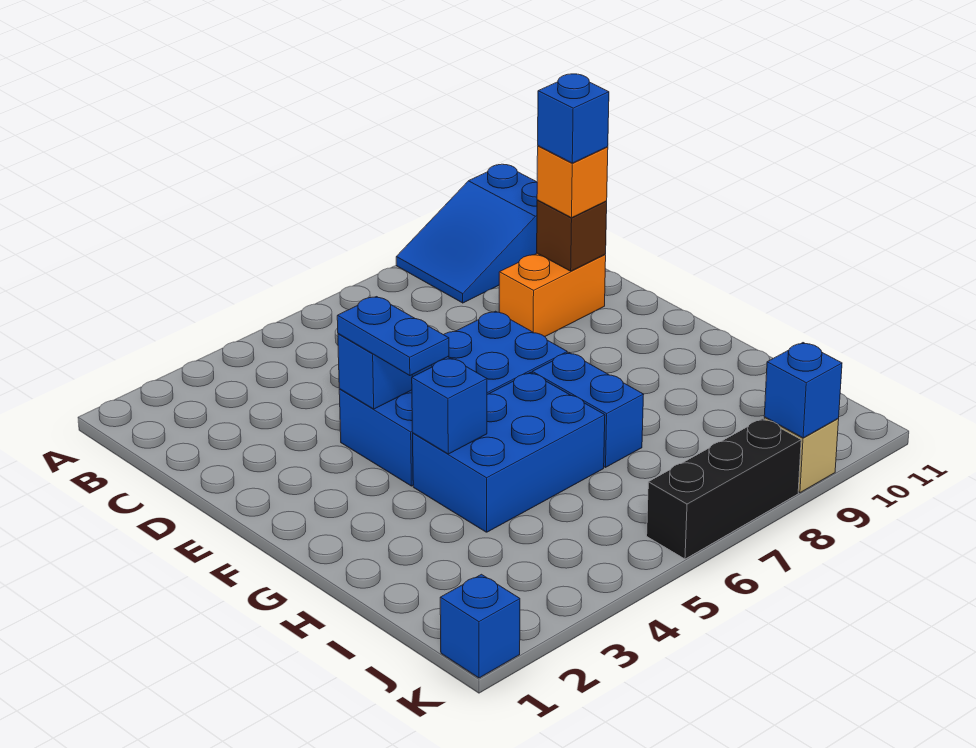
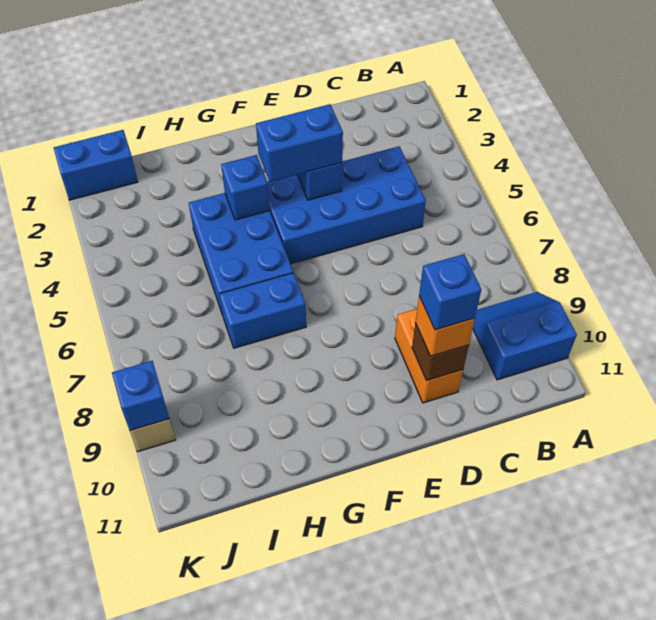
blue 2x3 slope [396,164,537,303] -> blue 2x2 slope [473,292,577,380]
blue 2x4 brick [339,311,567,486] -> blue 2x4 brick turned to [267,146,426,264]
blue 1x2 plate [337,297,449,376] -> blue 1x2 brick [256,104,343,182]
blue 1x1 brick [440,574,520,678] -> blue 1x2 brick [54,130,138,200]
black 1x3 brick [647,419,801,559] -> none

